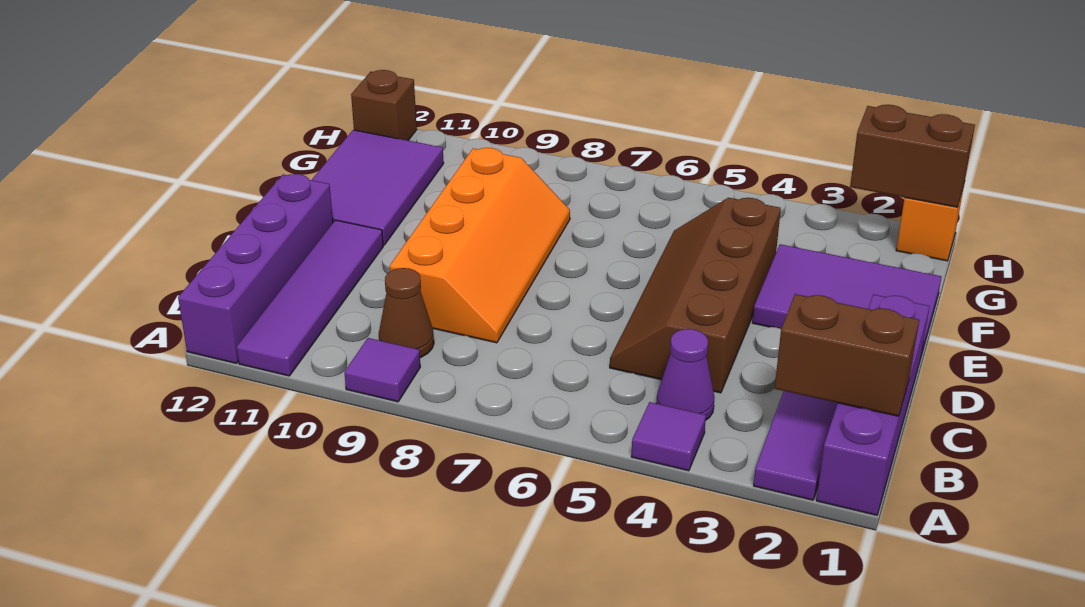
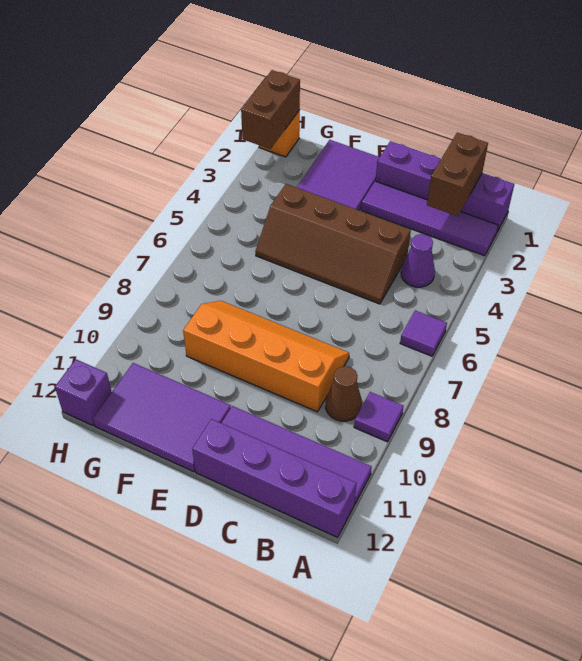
purple 1x1 tile [631,402,706,471] -> purple 1x1 tile moved to [400,310,447,356]
brown 1x1 brick [351,70,417,140] -> purple 1x1 brick [55,359,112,425]

